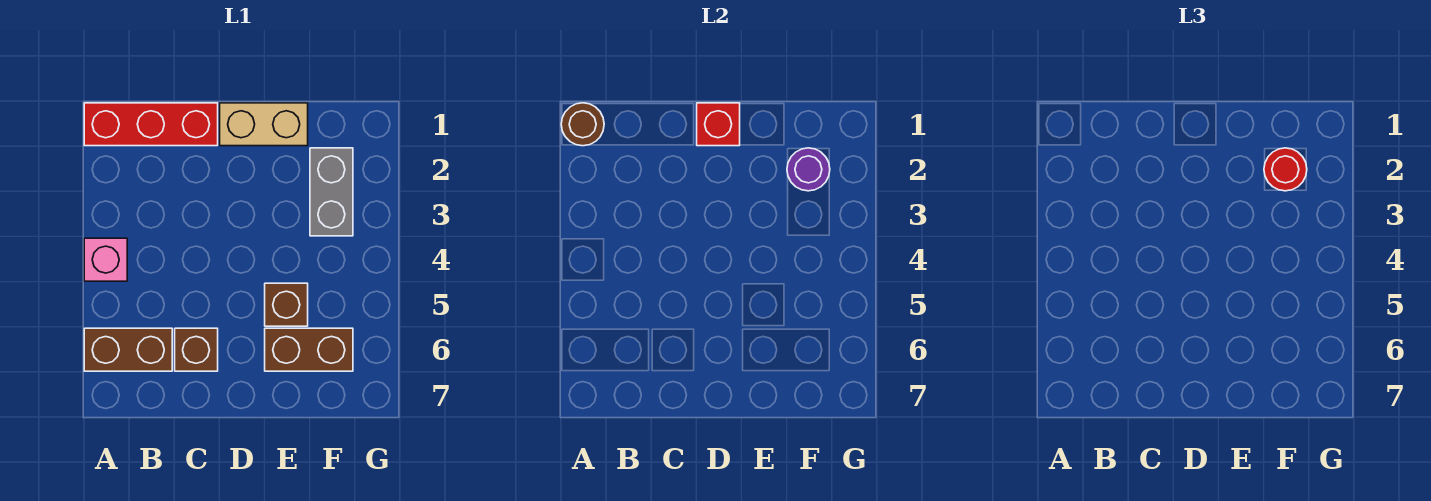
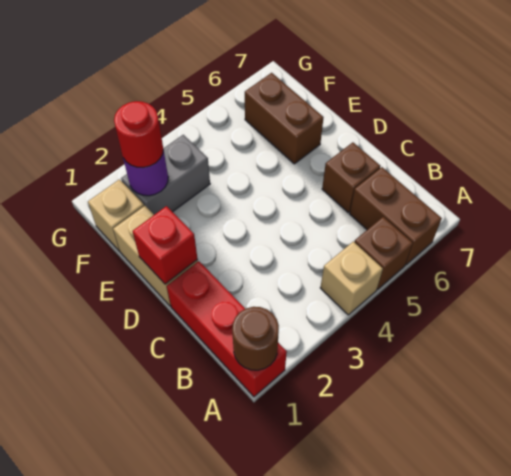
pink 1x1 brick [84,238,127,281] -> tan 1x1 brick [320,242,383,315]
brown 1x1 brick [265,283,308,326] -> brown 1x1 brick moved to [355,217,413,290]
none -> tan 1x1 brick [88,179,144,251]

